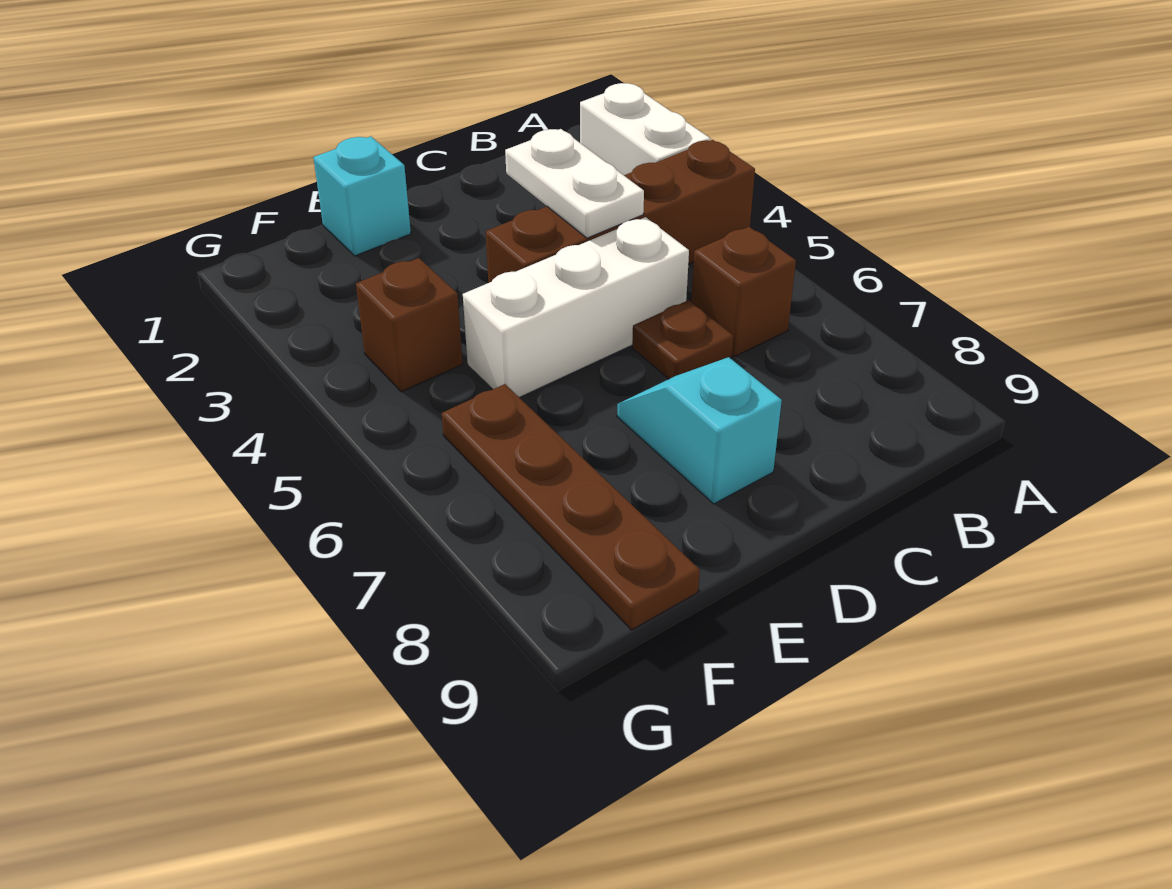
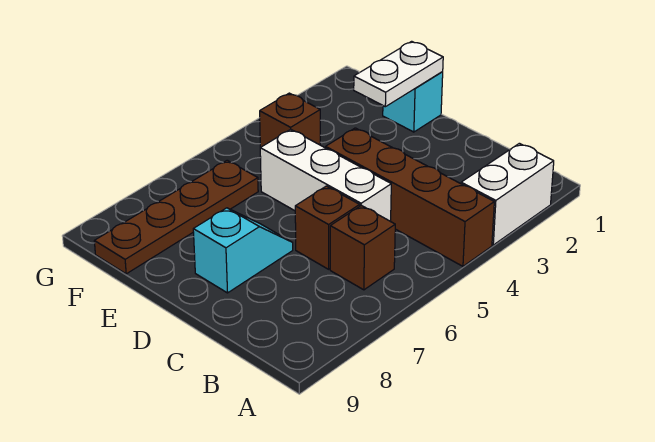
white 1x2 plate [505,129,644,238] -> white 1x2 plate moved to [354,41,443,107]
brown 1x1 plate [632,300,734,379] -> brown 1x1 brick [295,186,360,269]

